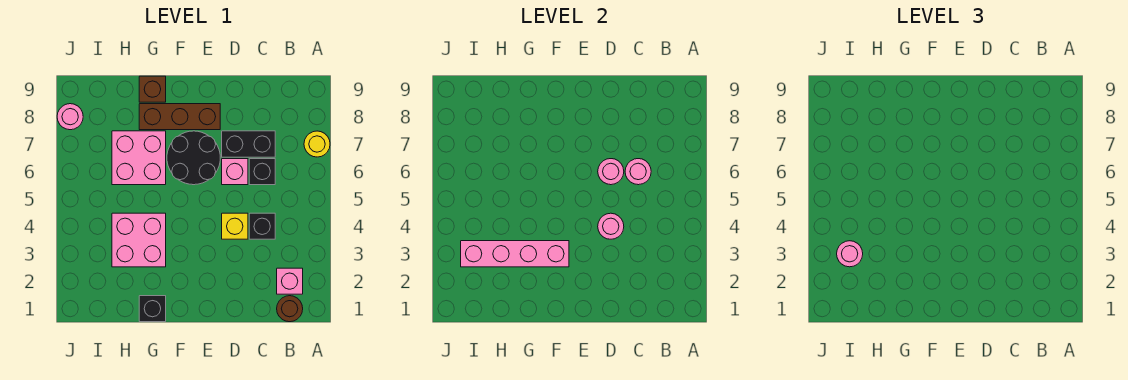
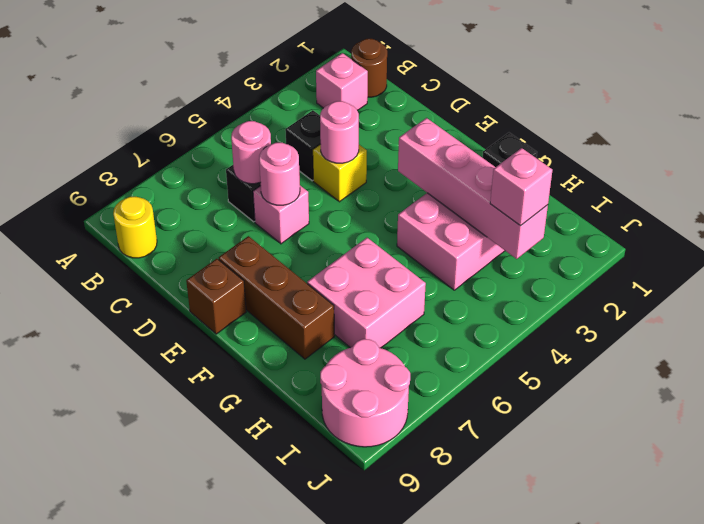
yellow 1x1 round brick [304,131,330,157] -> yellow 1x1 round brick moved to [113,197,157,258]
black 1x2 brick [222,131,275,157] -> none
black 2x2 round brick [167,131,220,185] -> none
brown 1x1 brick [139,76,166,102] -> brown 1x1 brick moved to [186,259,246,334]
pink 1x1 round brick [837,241,863,267] -> pink 1x1 brick [490,148,552,226]
pink 1x1 round brick [57,104,83,130] -> pink 2x2 round brick [320,339,410,447]

